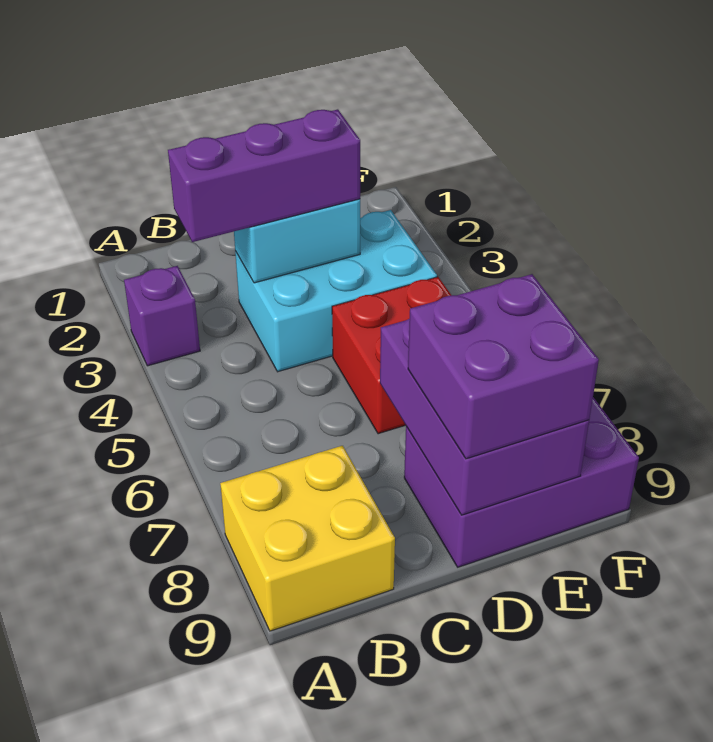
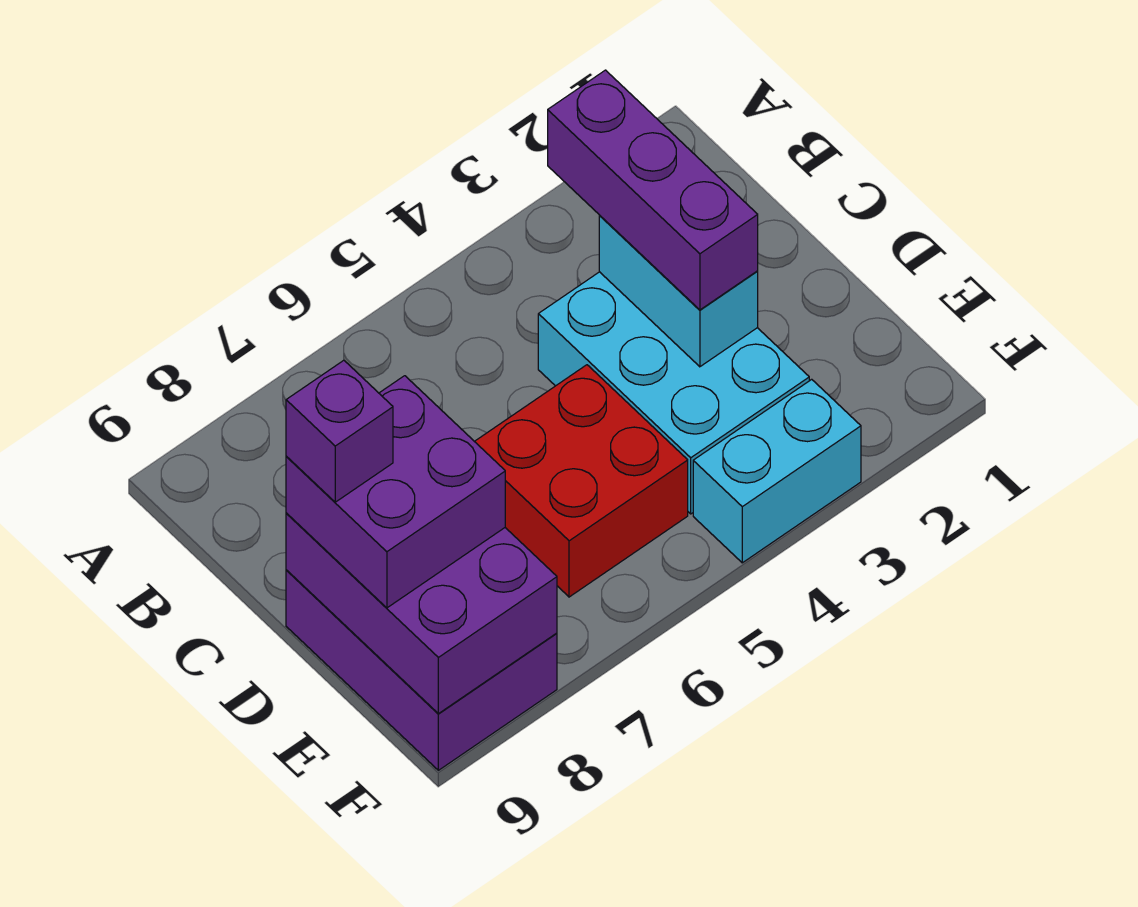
purple 1x1 brick [124,266,200,366] -> purple 1x1 brick moved to [286,360,393,502]
yellow 2x2 brick [220,446,395,631] -> none
purple 2x3 brick [380,318,589,515] -> purple 2x3 brick turned to [286,513,557,714]
none -> cyan 1x2 brick [693,379,861,563]

